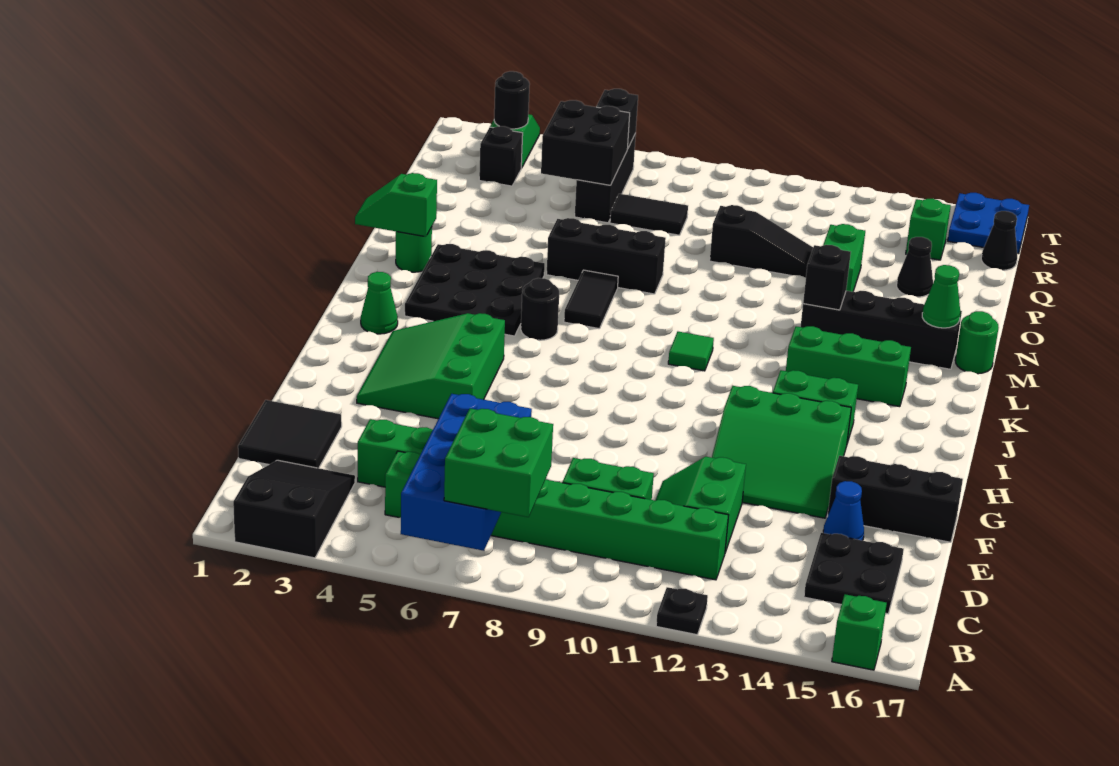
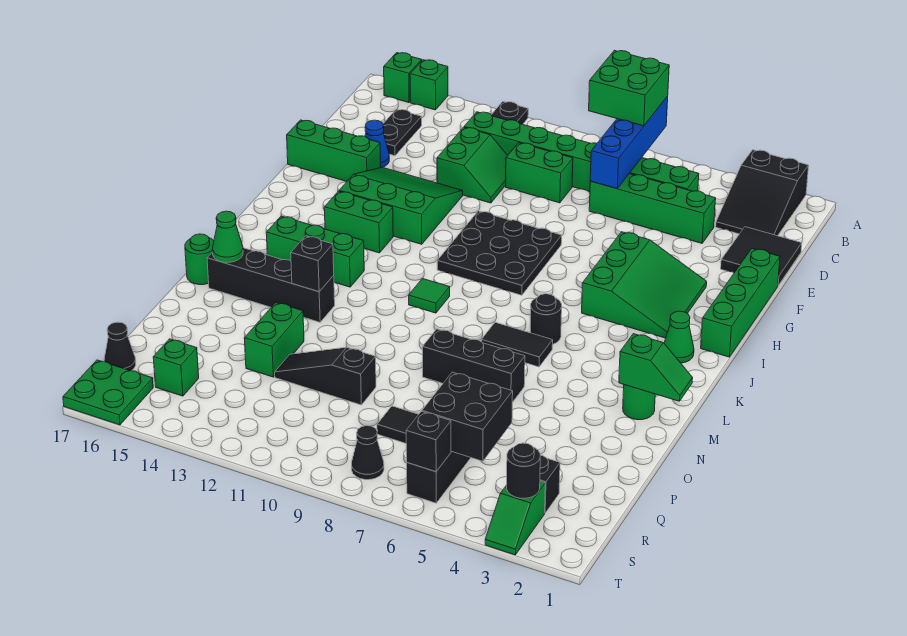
blue 2x4 brick [401,394,532,551] -> blue 1x4 brick [590,96,668,189]
none -> green 1x1 brick [410,60,448,110]
black 2x2 plate [804,533,904,614] -> black 1x2 plate [383,109,422,156]
none -> green 1x4 brick [701,249,780,357]
black 1x3 brick [828,456,963,542] -> green 1x3 brick [287,120,381,182]
black 3x3 plate [405,244,545,336] -> black 3x3 plate moved to [437,211,562,295]
black 1x2 tile [564,270,618,329] -> black 1x2 tile turned to [481,322,553,367]
black 1x1 cone [897,237,933,297] -> black 1x1 cone moved to [352,426,384,480]
blue 2x2 plate [948,193,1029,254] -> green 2x2 plate [63,360,153,425]

